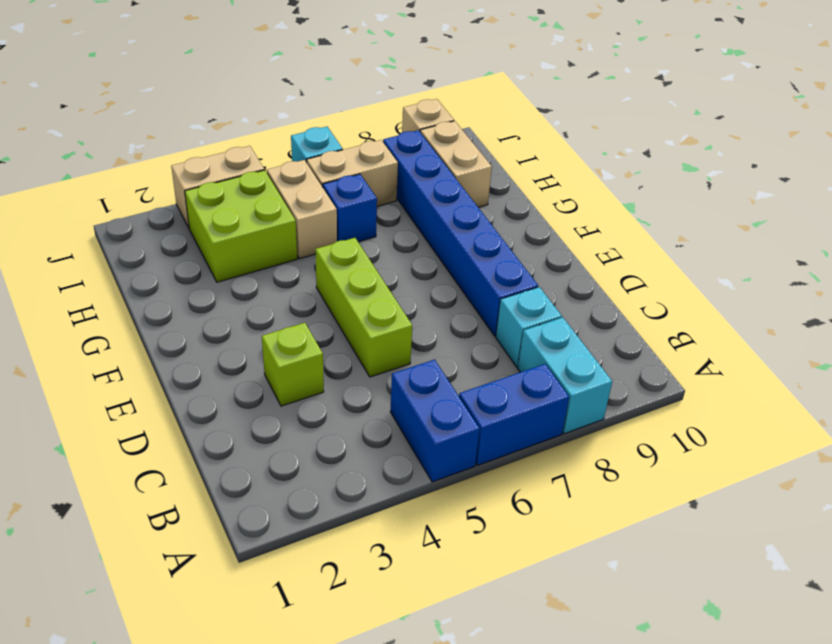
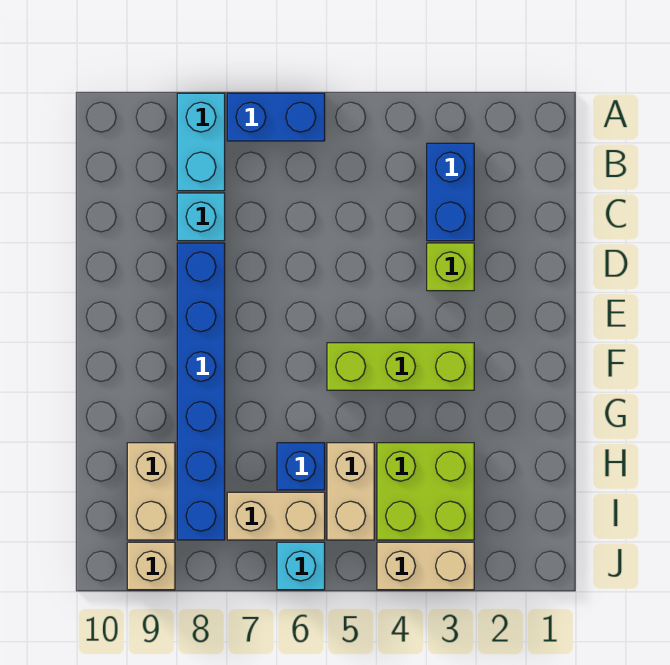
blue 1x2 brick [390,360,480,482] -> blue 1x2 brick moved to [427,143,474,241]
lime 1x3 brick [315,238,412,377] -> lime 1x3 brick turned to [327,343,474,390]

